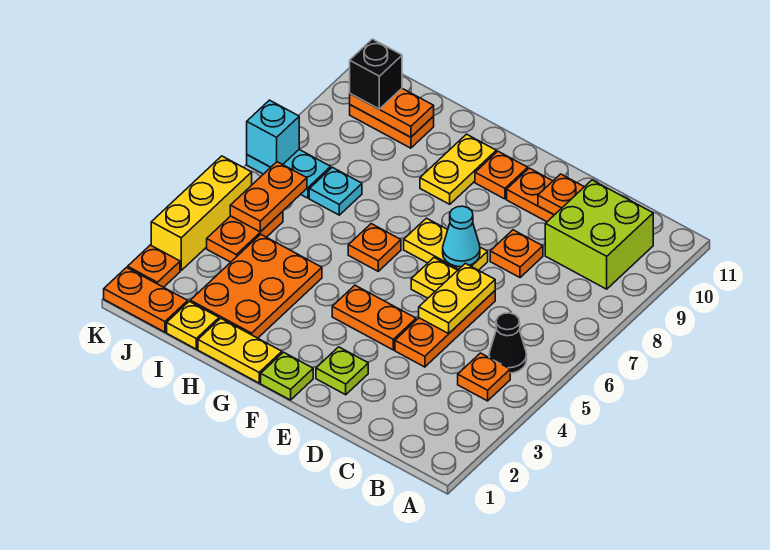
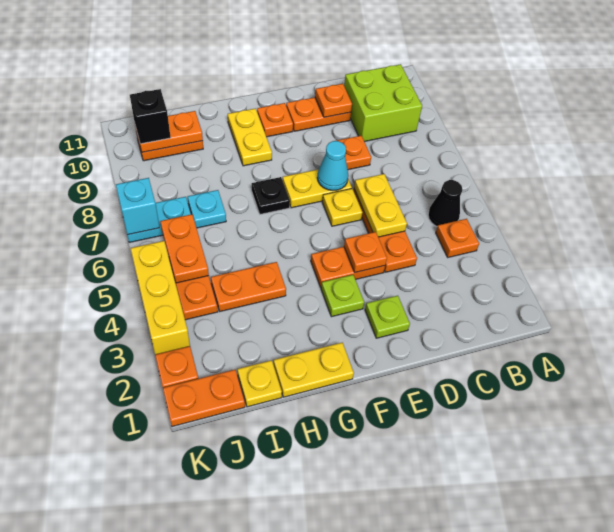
lime 1x1 plate [261,352,313,400] -> lime 1x1 plate moved to [321,275,364,317]
orange 1x1 plate [348,224,401,271] -> orange 1x1 plate moved to [344,232,387,272]
none -> black 1x1 plate [252,177,290,214]
orange 2x3 plate [190,234,322,338] -> orange 1x2 plate [211,262,286,311]

